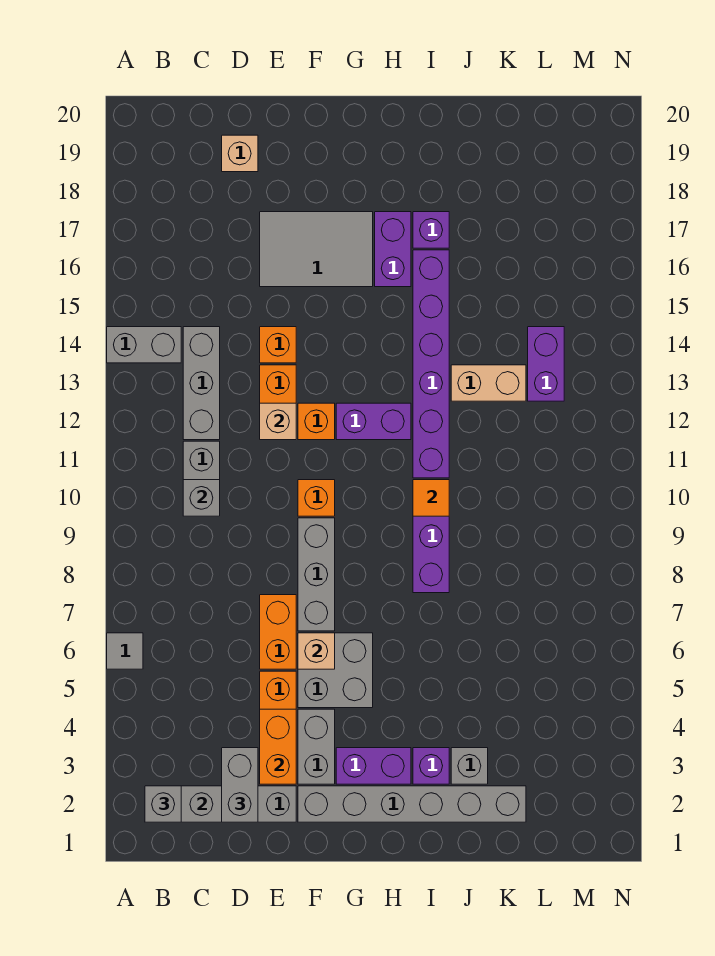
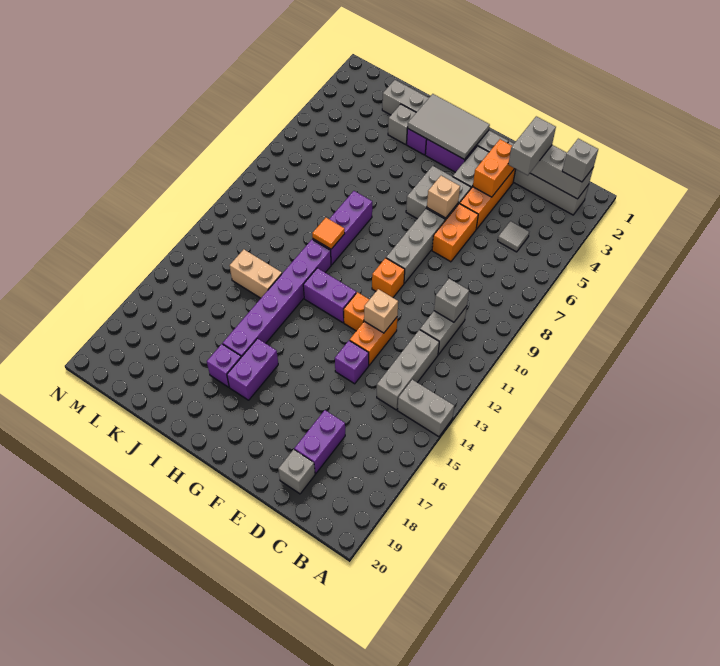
grey 1x1 tile [107,633,143,669] -> grey 1x1 tile moved to [498,221,529,252]
tan 1x1 brick [222,135,258,172] -> grey 1x1 brick [278,449,315,494]
orange 1x1 brick [260,327,296,363] -> purple 1x1 brick [335,341,369,384]
grey 2x3 tile [260,212,373,287] -> grey 2x3 tile moved to [408,94,490,160]
purple 1x2 brick [528,327,564,401] -> purple 1x2 brick moved to [294,410,345,474]

